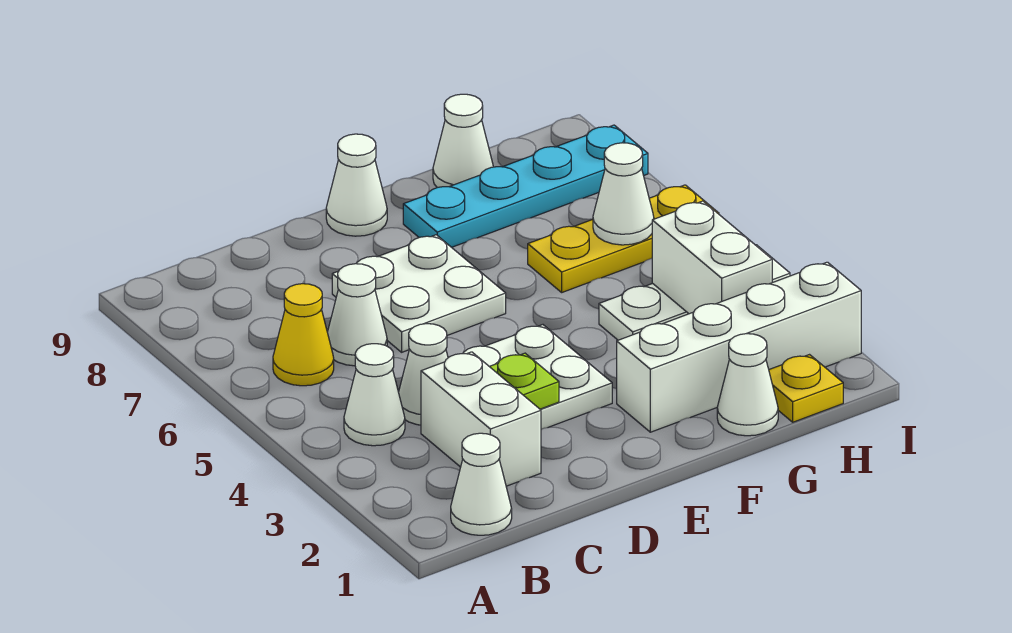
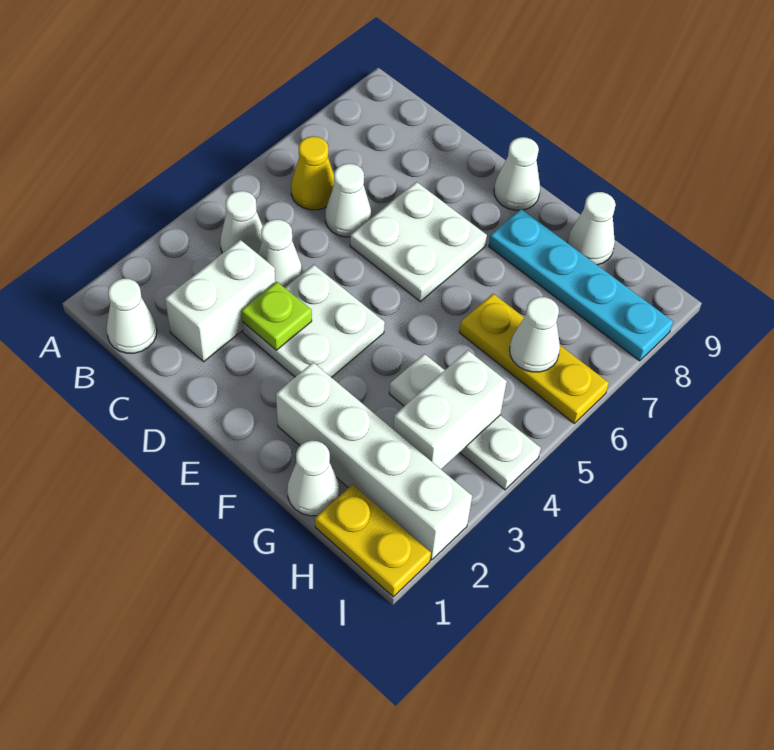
yellow 1x1 plate [769,355,843,422] -> yellow 1x2 plate [315,484,431,597]

